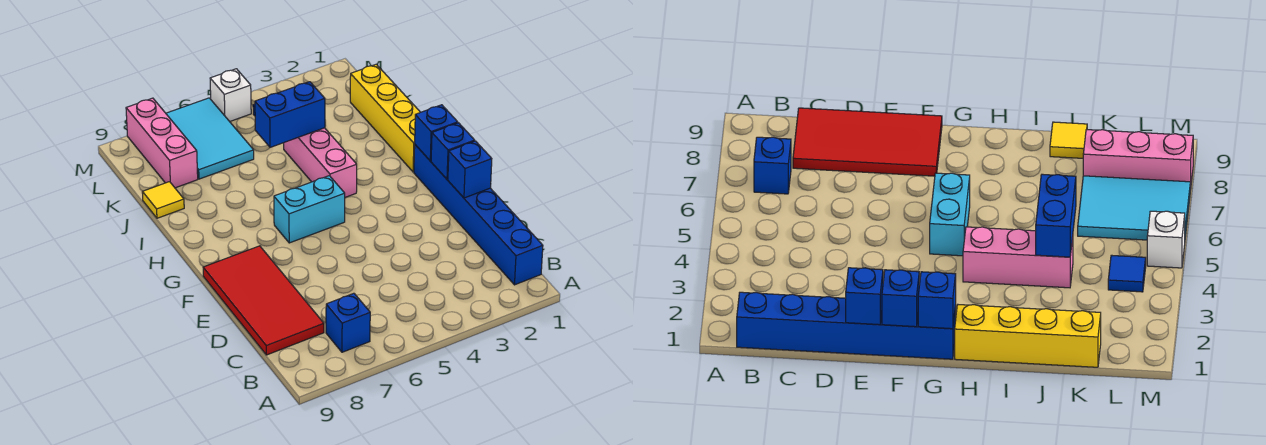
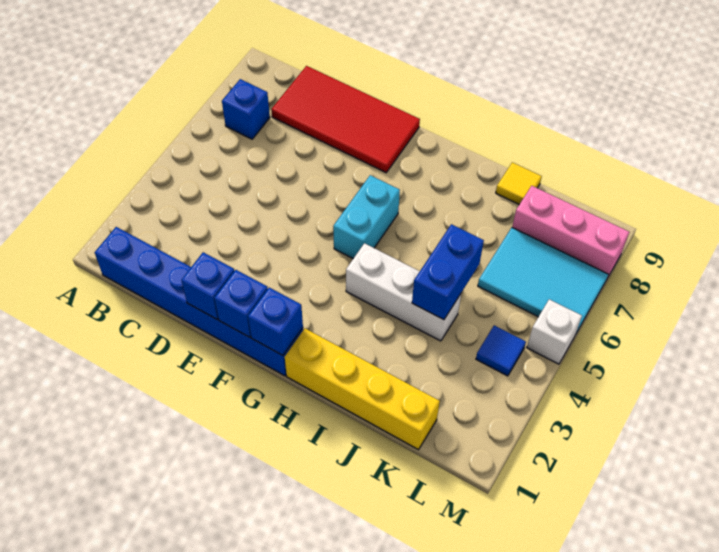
pink 1x3 brick [284,128,357,197] -> white 1x3 brick [346,243,461,341]

